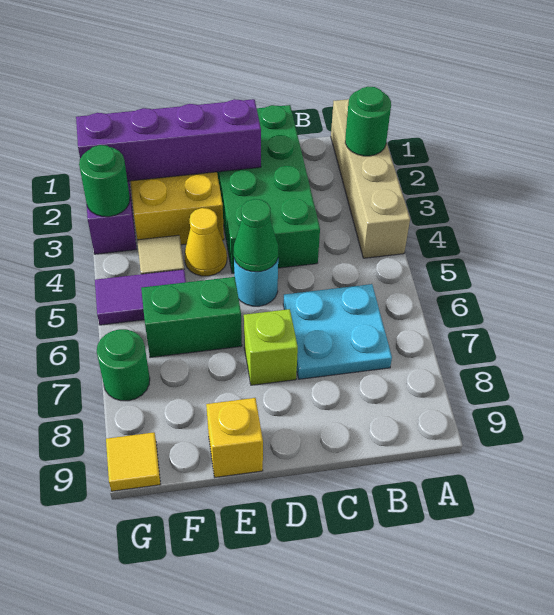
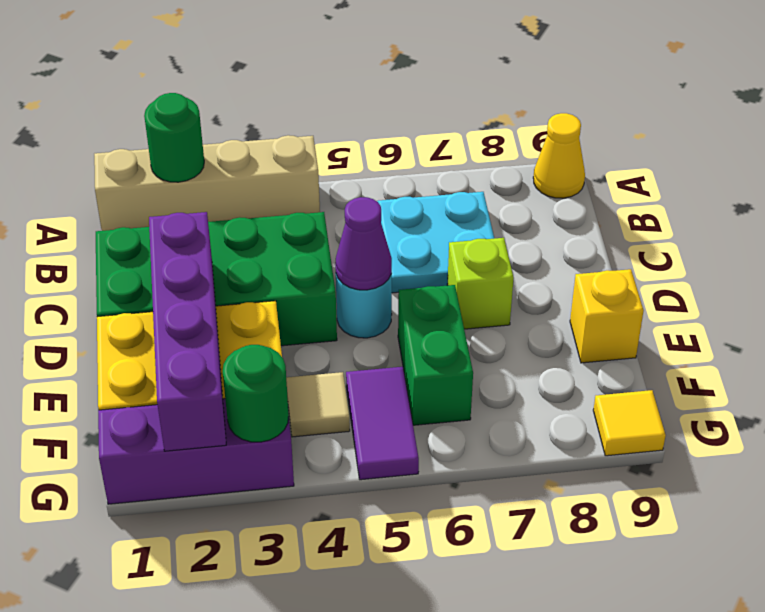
green 1x1 cone [234,199,278,272] -> purple 1x1 cone [335,197,392,290]
yellow 1x1 cone [184,208,227,276] -> yellow 1x1 cone moved to [533,113,585,198]
green 1x1 round brick [97,329,150,401] -> none

